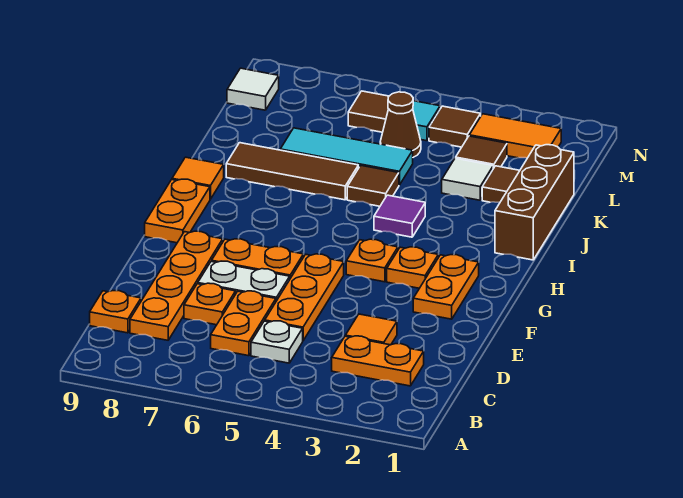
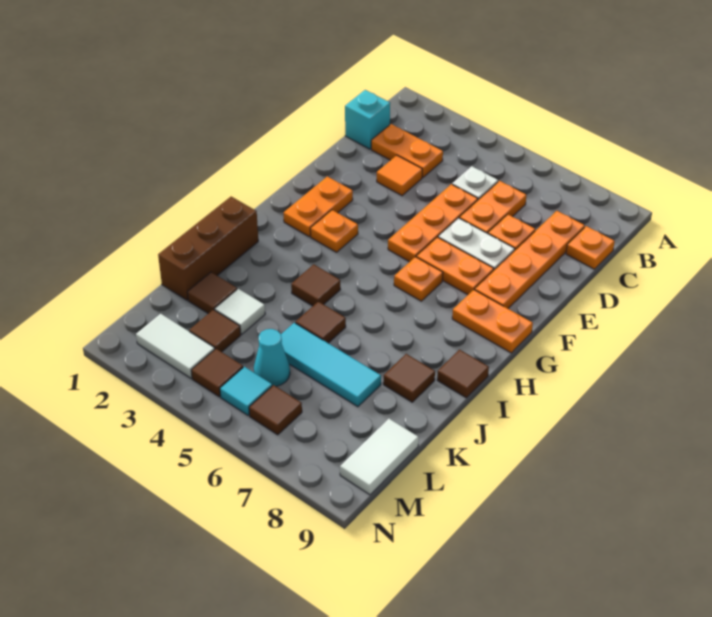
none -> cyan 1x1 brick [345,90,390,149]
orange 1x1 plate [346,239,398,282] -> orange 1x1 plate moved to [394,257,443,301]
orange 1x2 plate [145,179,210,243] -> orange 1x2 plate turned to [452,290,533,353]
purple 1x1 tile [374,195,425,237] -> brown 1x1 tile [291,264,340,306]
orange 1x1 tile [172,157,224,199] -> brown 1x1 tile [437,350,489,398]
brown 1x3 tile [226,143,358,200] -> brown 1x1 tile [383,354,435,402]
brown 1x1 cone [380,92,421,157] -> cyan 1x1 cone [254,329,290,386]
orange 1x2 tile [469,114,561,158] -> white 1x2 tile [136,314,215,378]
white 1x1 tile [227,68,279,110] -> white 1x2 tile [340,419,419,495]

